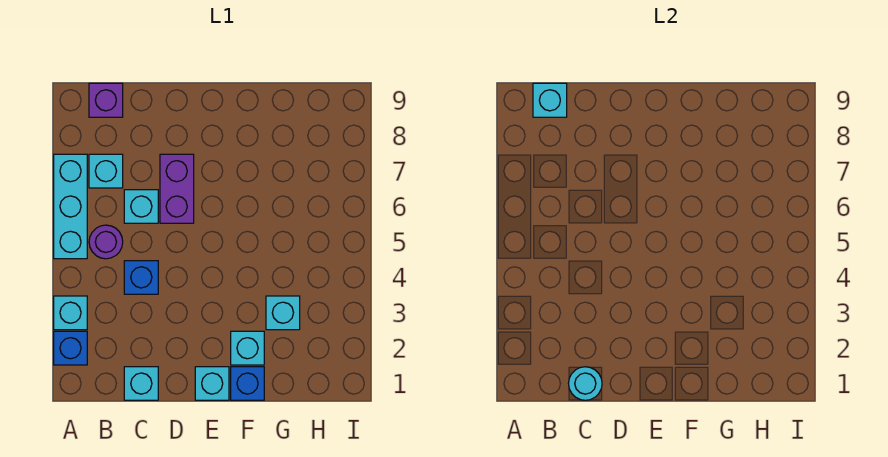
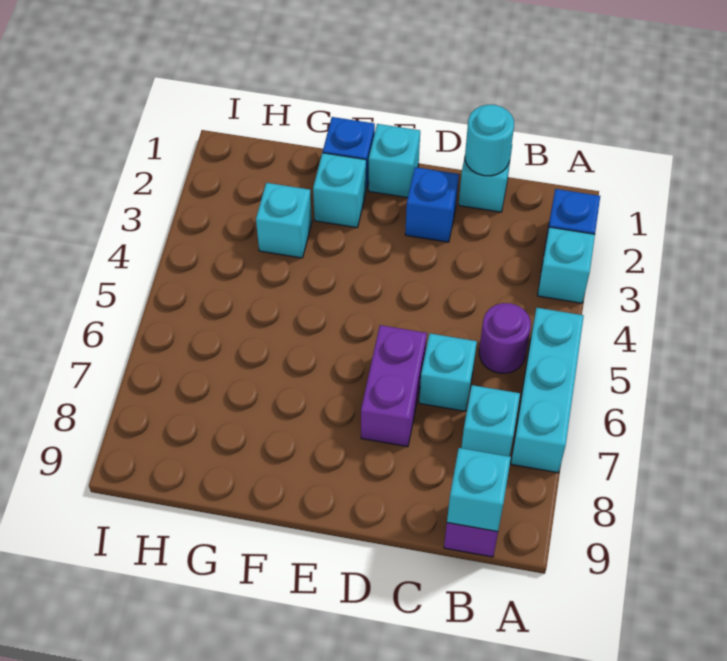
blue 1x1 brick [124,261,158,294] -> blue 1x1 brick moved to [405,167,459,242]

